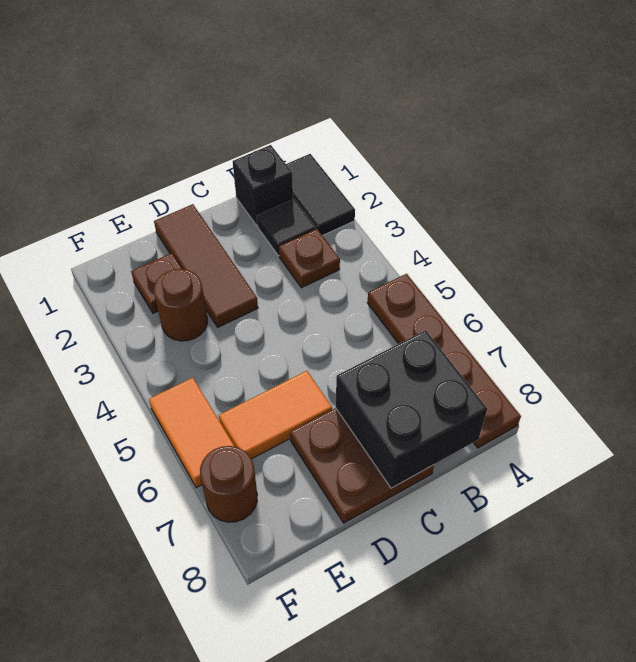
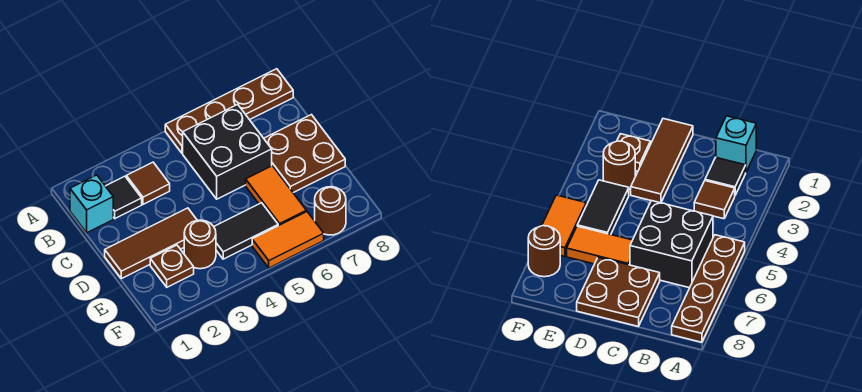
black 1x2 tile [286,154,355,236] -> black 1x2 tile moved to [214,203,278,259]
black 1x1 brick [232,145,293,225] -> cyan 1x1 brick [70,175,113,233]
brown 1x1 plate [279,229,340,288] -> brown 1x1 tile [126,162,170,204]
black 2x2 brick [336,330,487,488] -> black 2x2 brick moved to [183,104,272,199]

